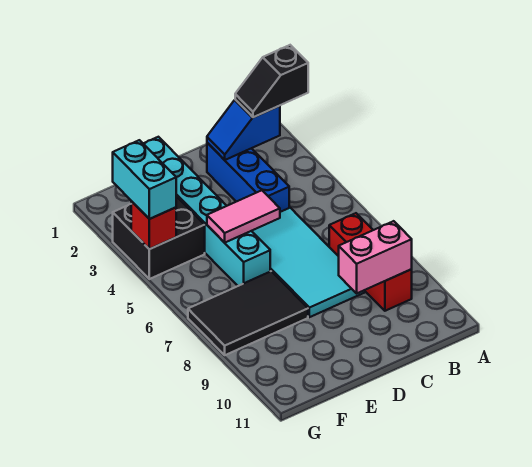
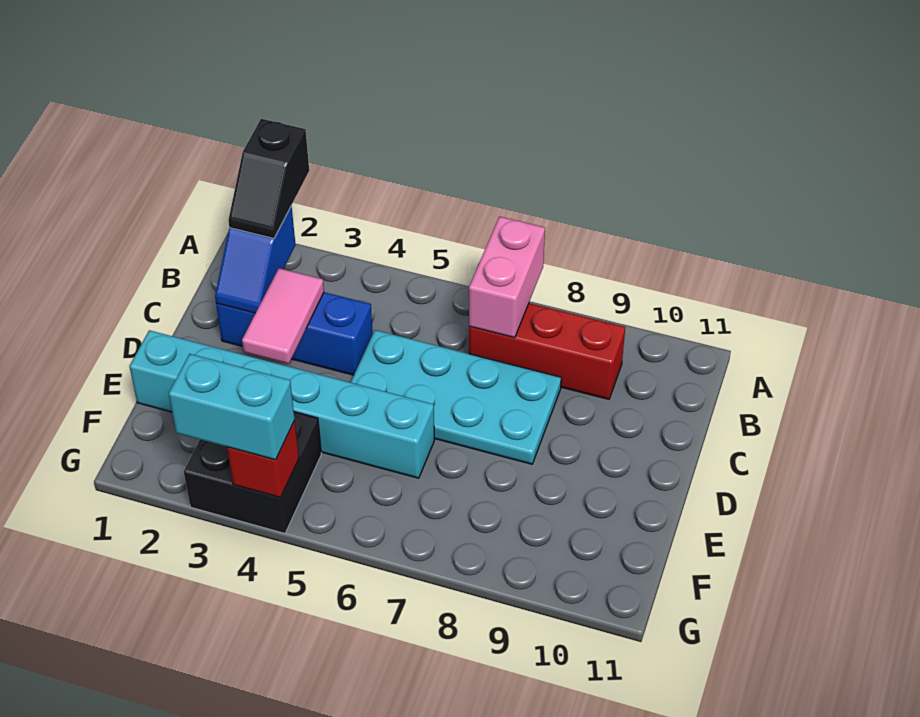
pink 1x2 brick [339,221,412,293] -> pink 1x2 brick moved to [469,217,545,338]
cyan 2x4 tile [252,208,365,317] -> cyan 2x4 plate [351,330,561,464]
pink 1x2 tile [207,190,280,243] -> pink 1x2 tile moved to [242,268,324,364]
black 2x3 tile [188,271,308,355] -> none

